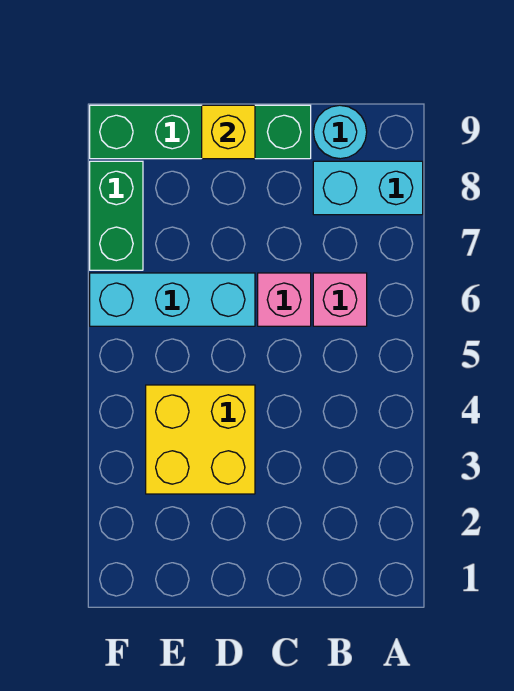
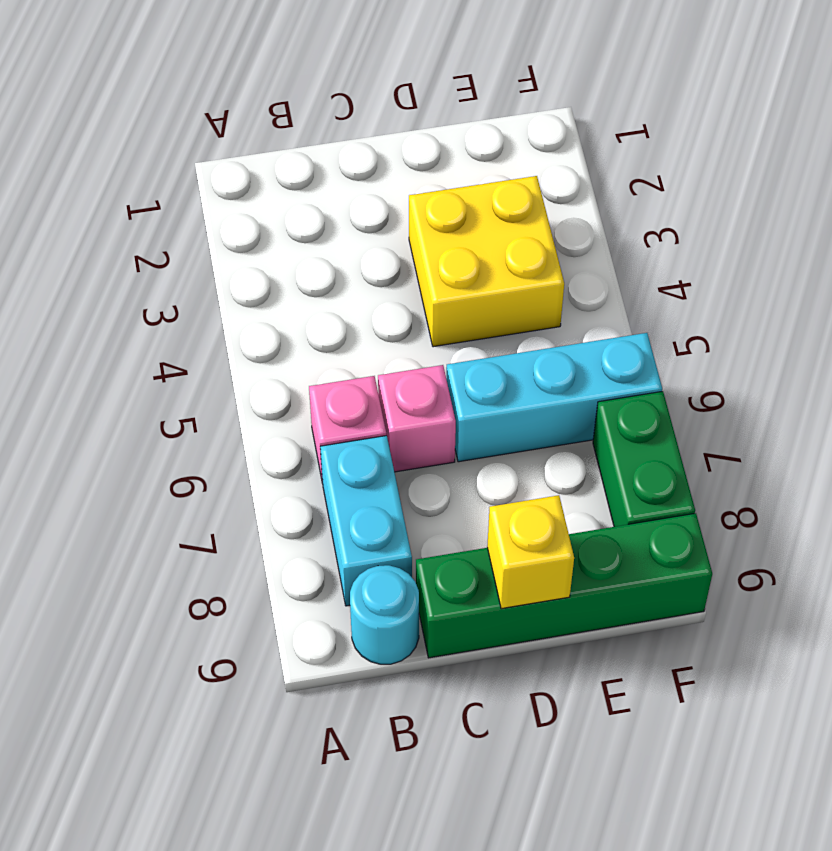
cyan 1x2 brick [313,161,423,215] -> cyan 1x2 brick turned to [320,436,412,606]

